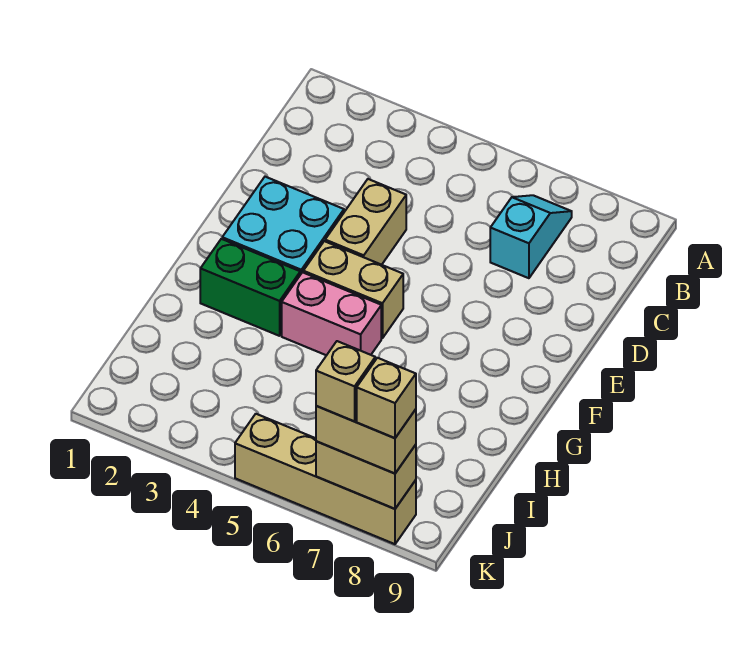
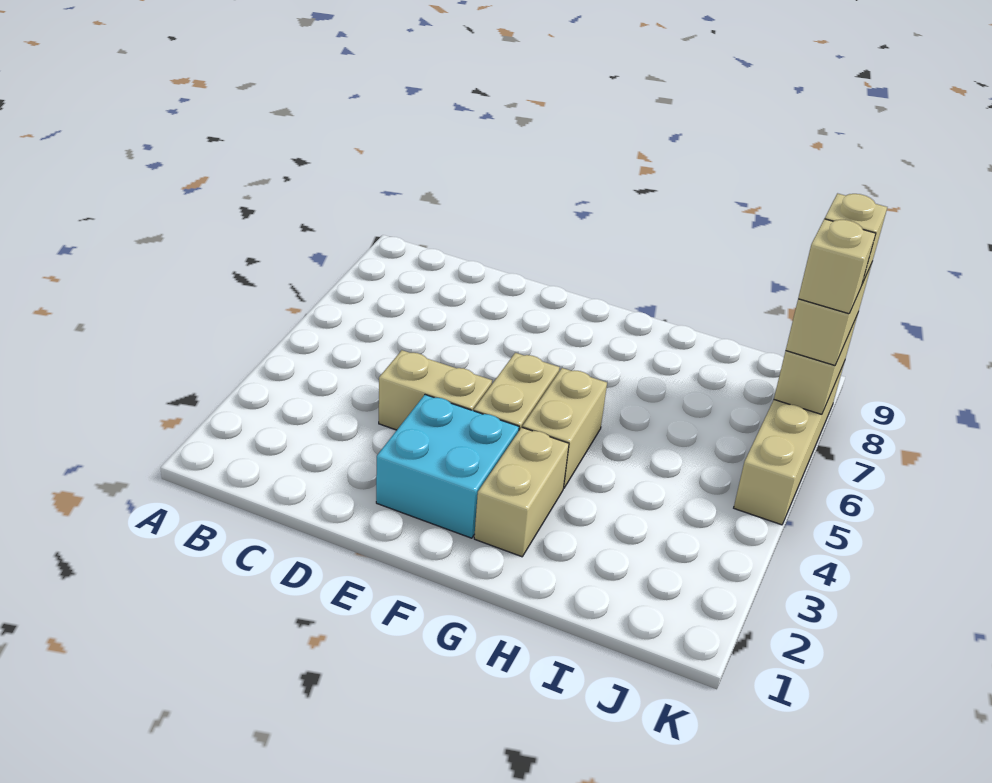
cyan 1x2 slope [490,195,572,278] -> none
green 1x2 brick [200,239,300,336] -> tan 1x2 brick [474,427,569,557]
pink 1x2 brick [282,272,381,355] -> tan 1x2 brick [522,368,607,488]

